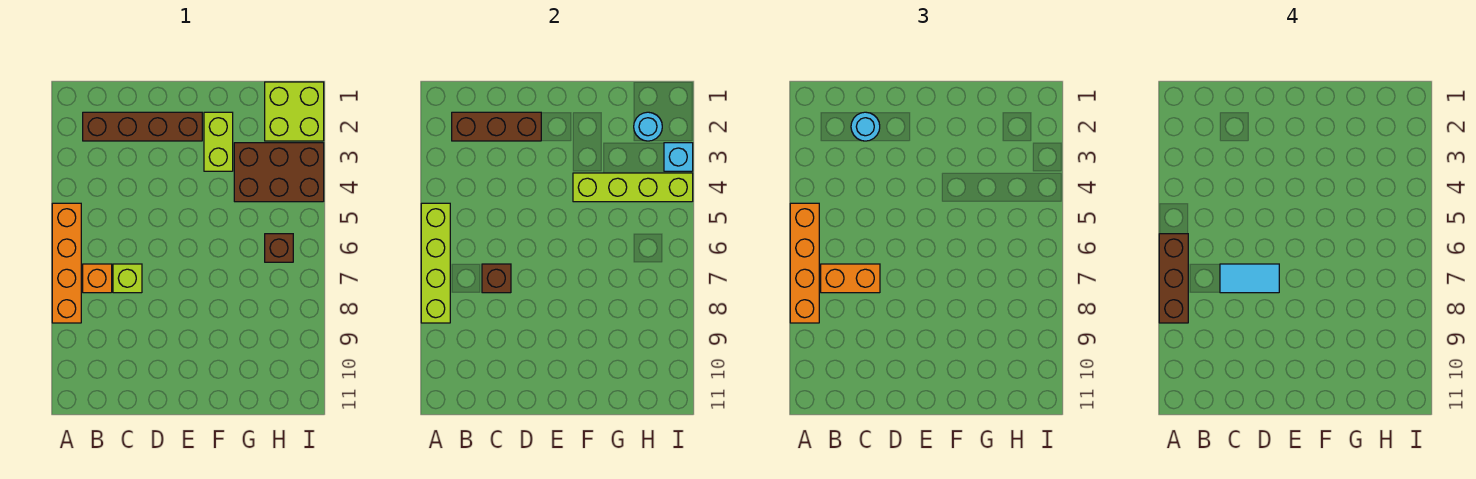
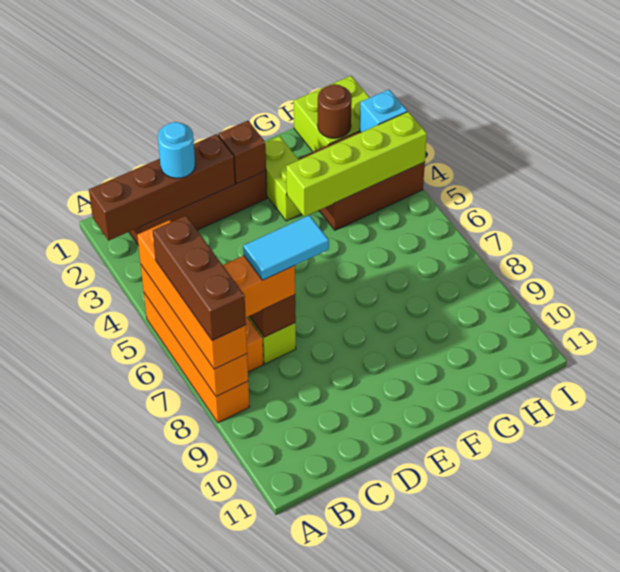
lime 1x4 brick [421,203,450,323] -> orange 1x4 brick [141,265,248,396]
brown 1x3 brick [452,112,541,141] -> brown 1x4 brick [89,134,235,241]
cyan 1x1 round brick [634,112,662,141] -> brown 1x1 round brick [318,84,352,138]
brown 1x1 brick [265,234,293,262] -> brown 1x1 brick moved to [218,121,266,184]

